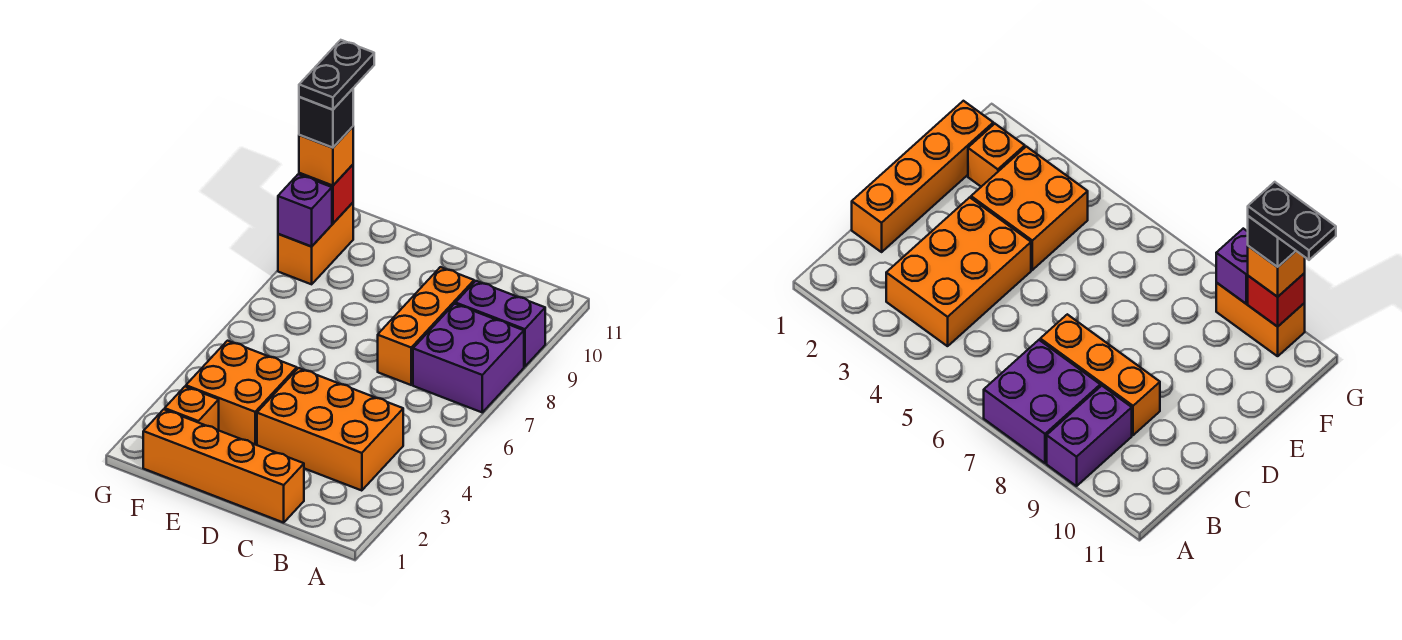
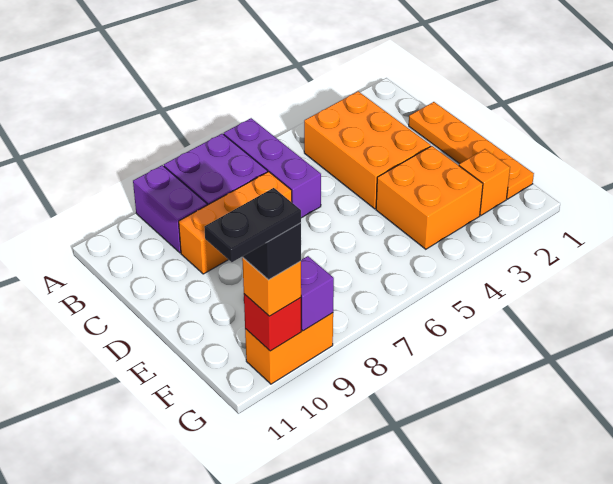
none -> purple 1x3 brick [224,118,321,218]
orange 1x4 brick [143,409,304,523] -> orange 1x4 plate [409,102,534,199]

